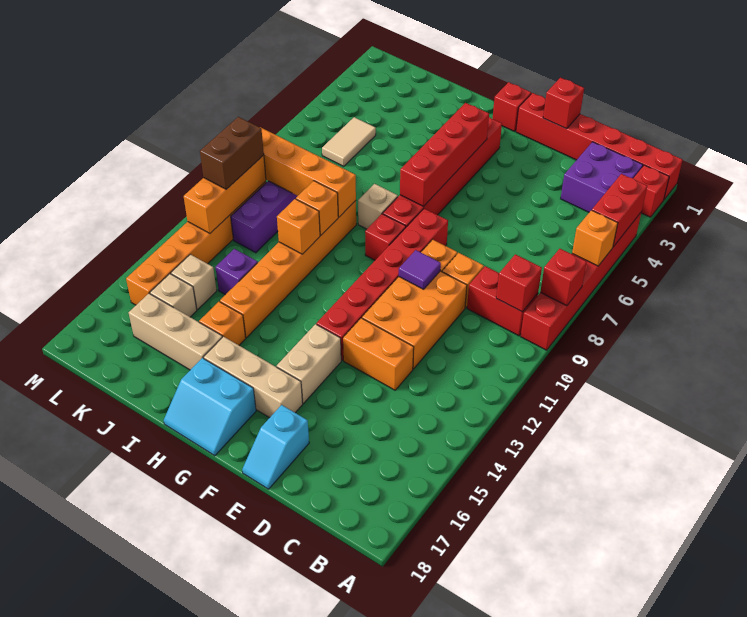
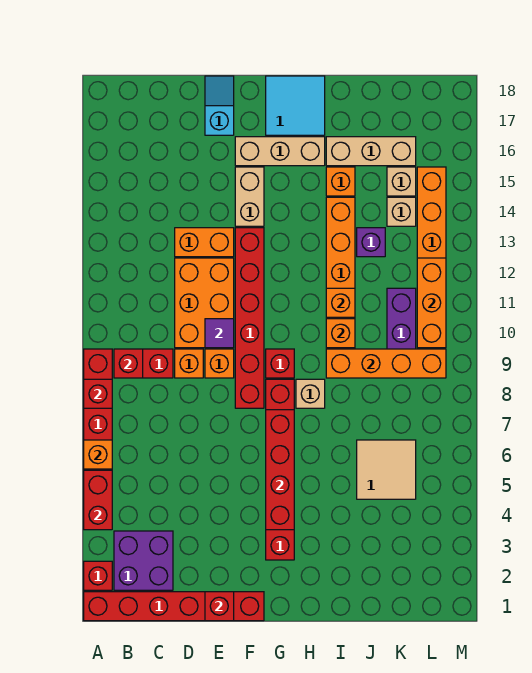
red 1x1 brick [493,82,531,131] -> none
cyan 2x2 slope [164,358,256,456] -> cyan 2x2 tile [266,76,325,135]
tan 1x2 tile [322,117,376,166] -> tan 2x2 tile [357,440,416,499]
brown 1x2 brick [200,117,264,189] -> none

